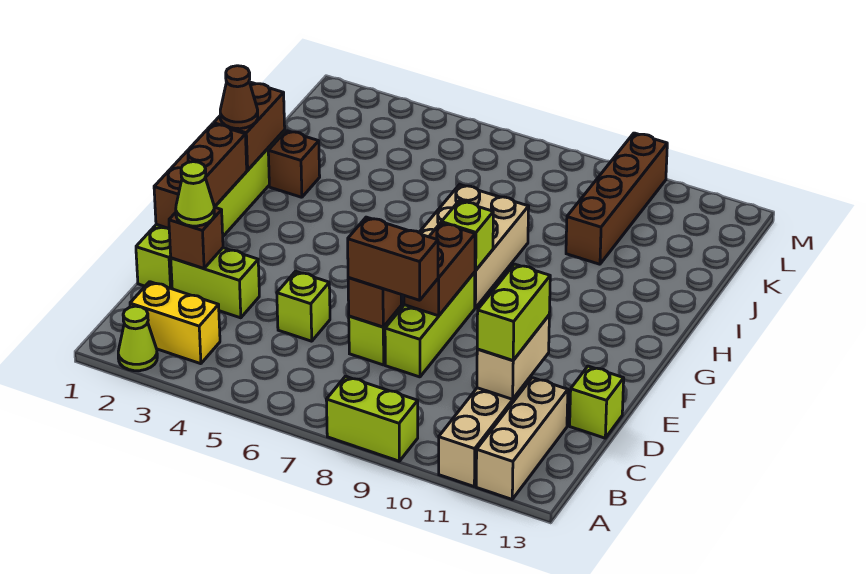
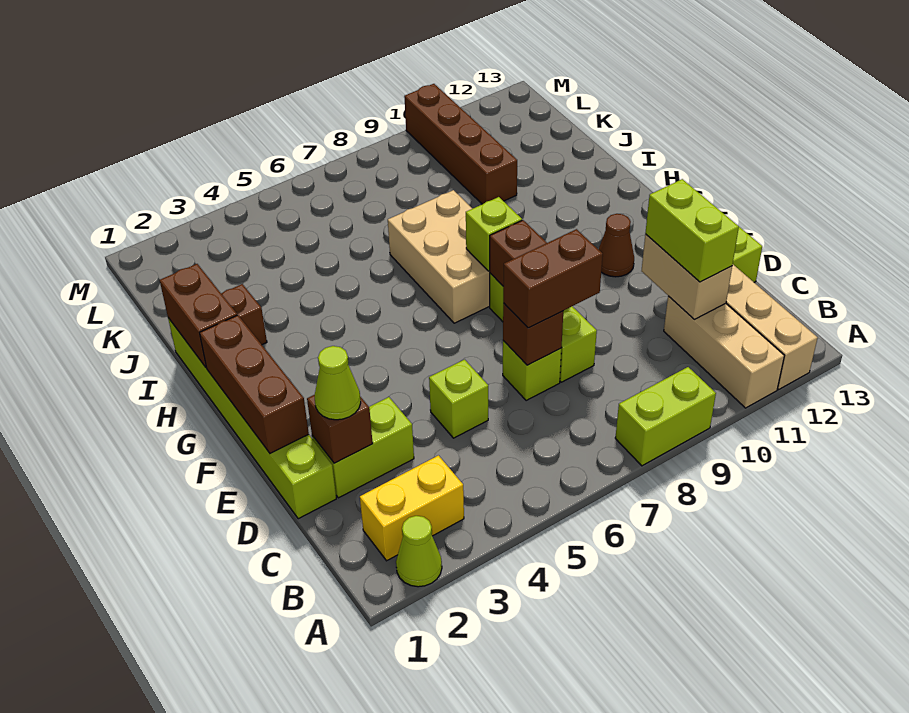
brown 1x1 cone [220,66,258,129] -> brown 1x1 cone moved to [598,214,634,277]

